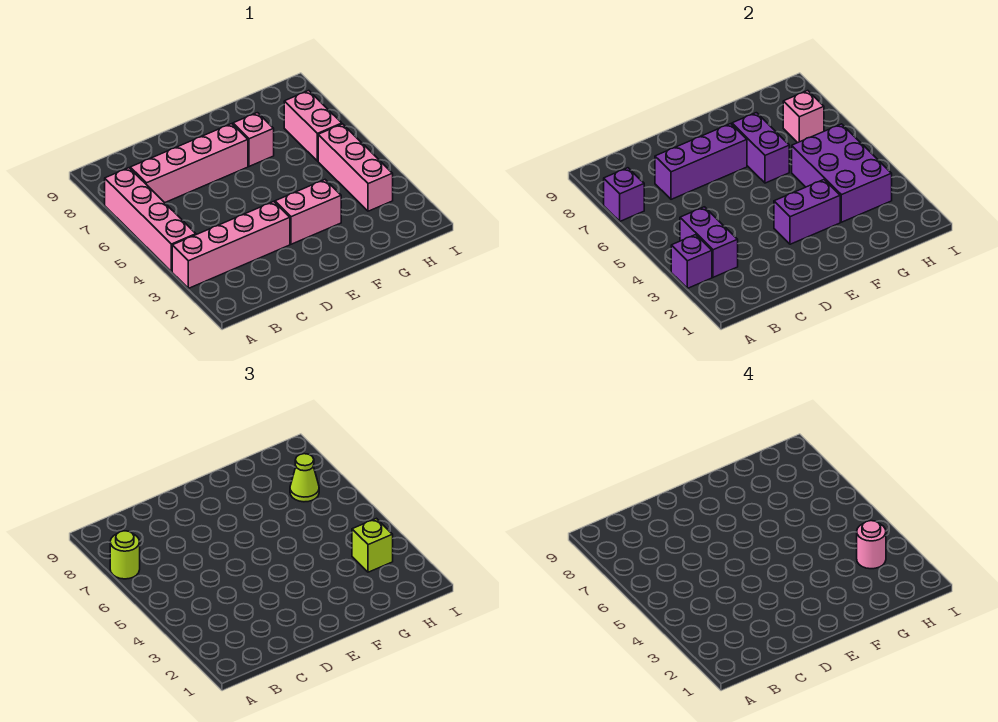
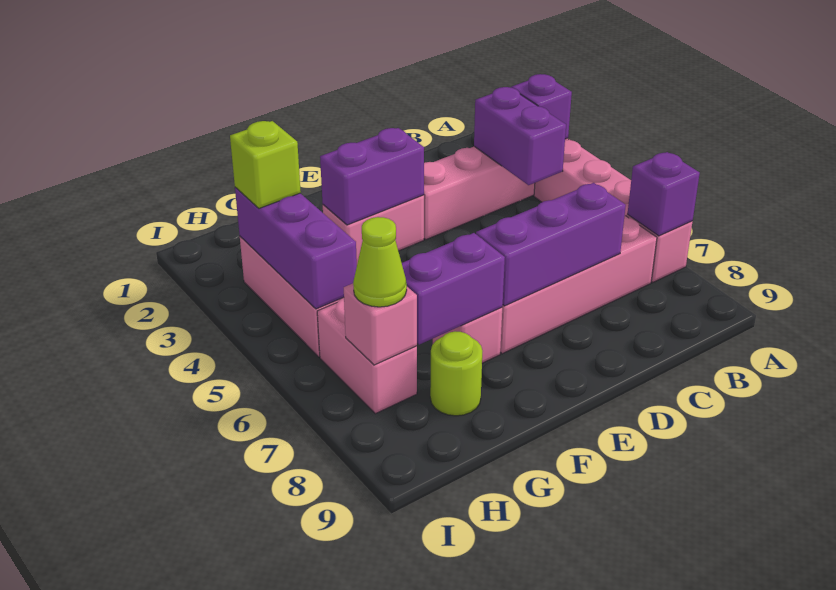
lime 1x1 round brick [110,531,140,579] -> lime 1x1 round brick moved to [430,331,482,416]
purple 1x2 brick [732,113,789,183] -> purple 1x2 brick turned to [402,233,505,345]
purple 2x3 brick [792,124,892,222] -> purple 1x3 brick [235,187,357,309]
pink 1x1 round brick [857,521,886,569] -> none

